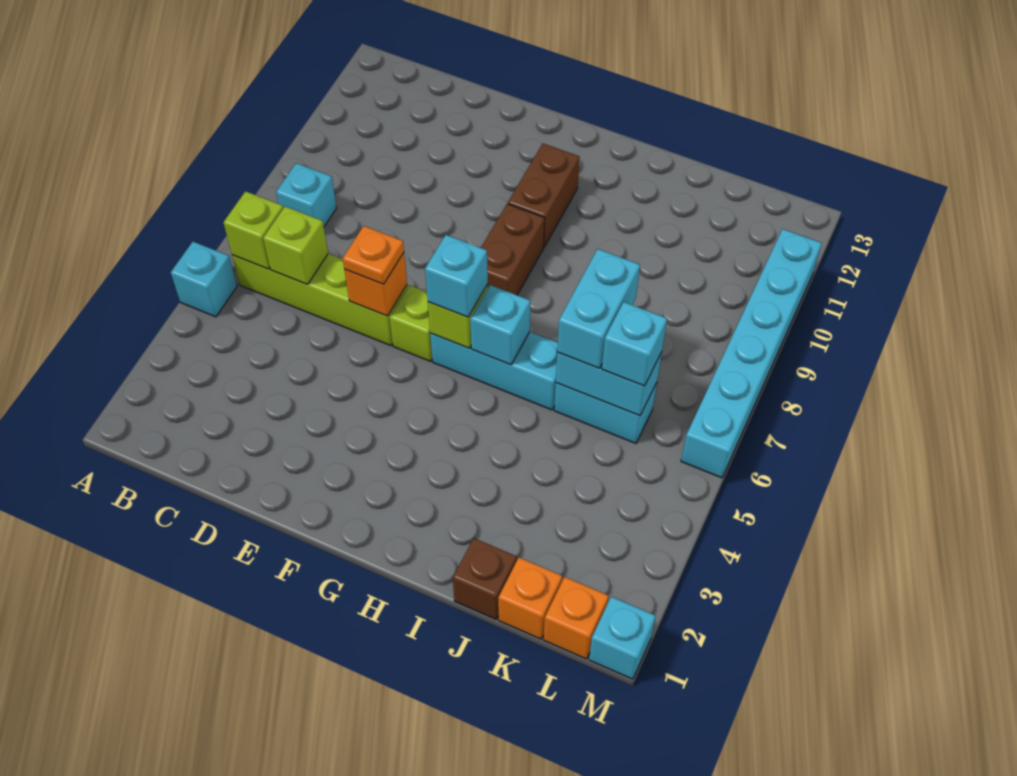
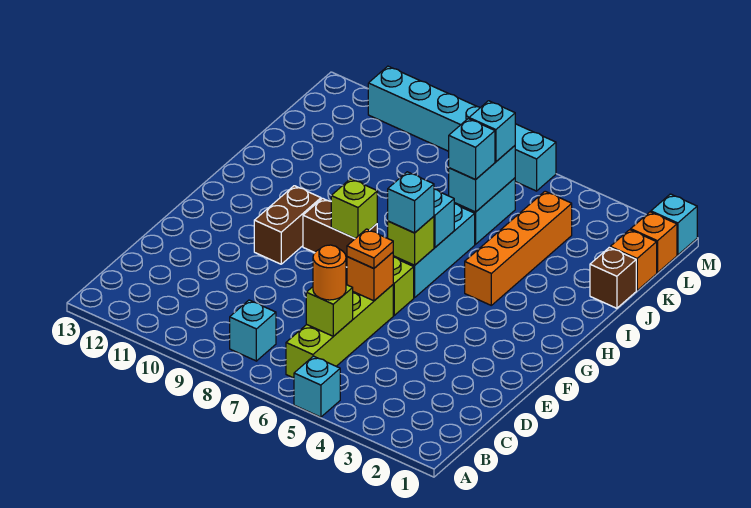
lime 1x1 brick [224,191,283,269] -> lime 1x1 brick moved to [331,179,377,238]
none -> orange 1x1 round brick [313,245,346,300]
brown 1x2 brick [508,144,579,247] -> brown 1x2 brick turned to [254,186,321,264]
none -> orange 1x4 brick [465,191,572,305]
cyan 1x2 brick [557,249,640,368] -> cyan 1x1 brick [449,119,495,180]

